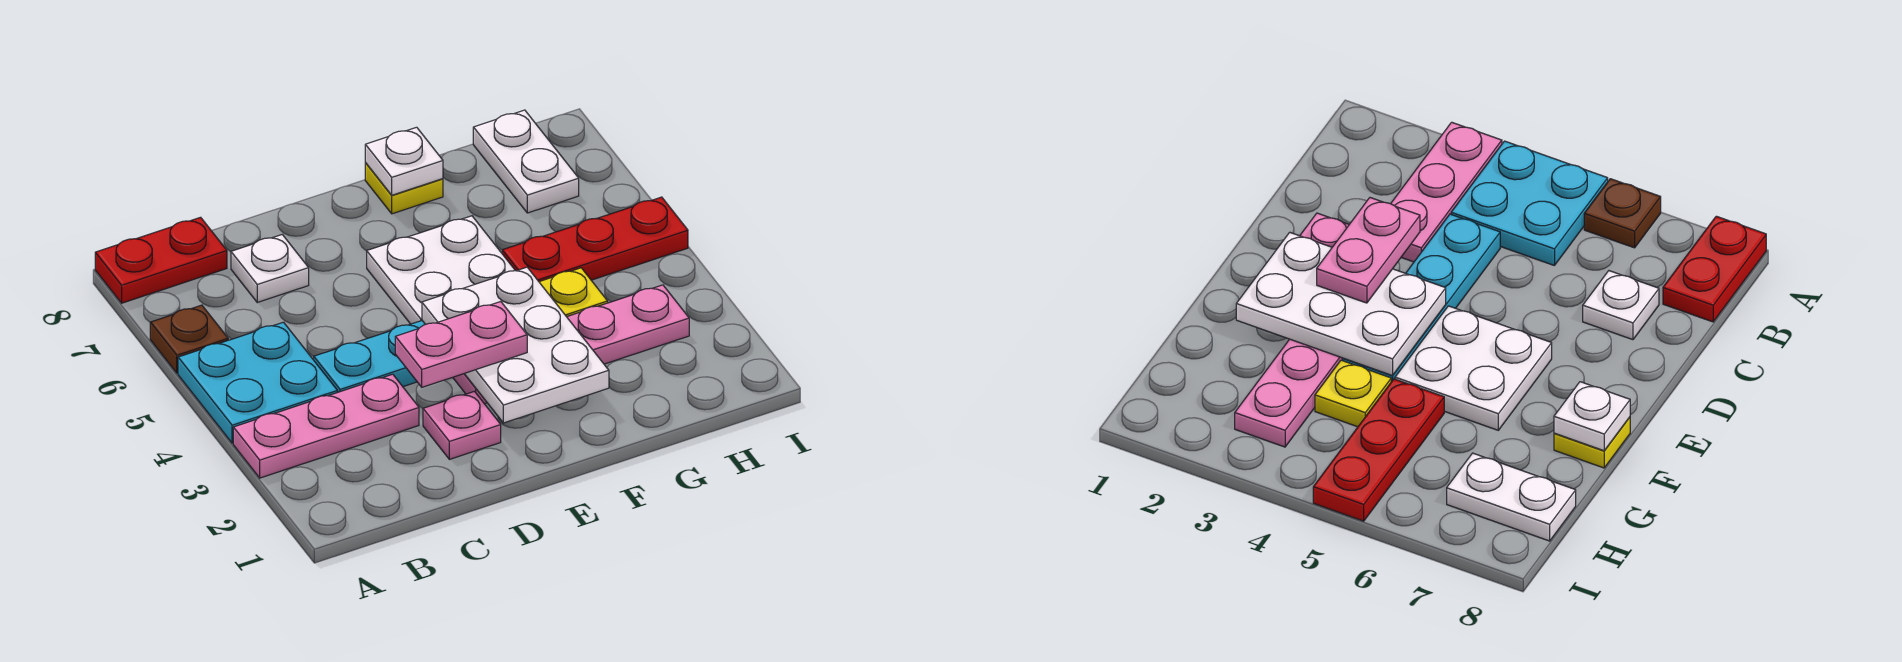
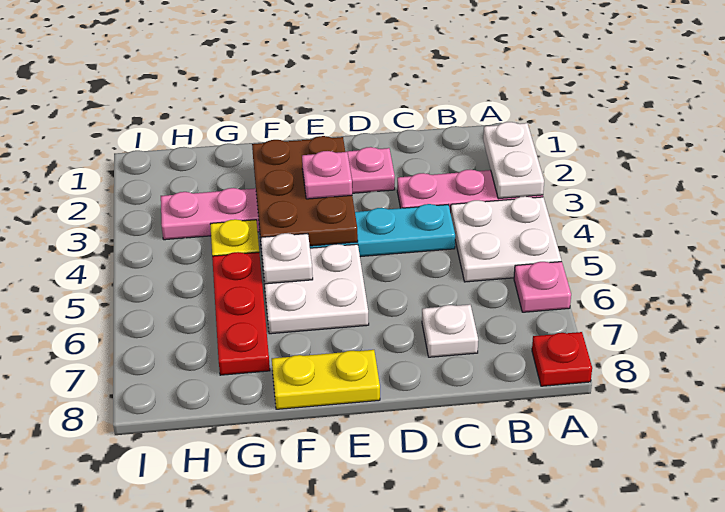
cyan 2x2 plate [178,322,337,443] -> white 2x2 plate [451,196,561,282]
brown 1x1 plate [150,305,228,373] -> pink 1x1 plate [514,262,571,312]
red 1x2 plate [95,217,227,303] -> red 1x1 plate [532,332,592,386]
pink 1x2 plate [395,302,527,387] -> pink 1x1 plate [302,151,352,199]
white 2x3 plate [422,267,609,423] -> brown 2x3 plate [252,136,358,246]
yellow 1x1 plate [365,163,443,214] -> yellow 1x2 plate [272,350,380,409]
white 1x1 plate [365,127,443,195] -> white 1x1 plate moved to [261,233,313,284]
red 1x3 plate [502,197,688,282] -> red 1x3 plate turned to [212,252,270,375]
white 1x2 plate [473,110,579,213] -> white 1x2 plate moved to [483,122,544,199]

